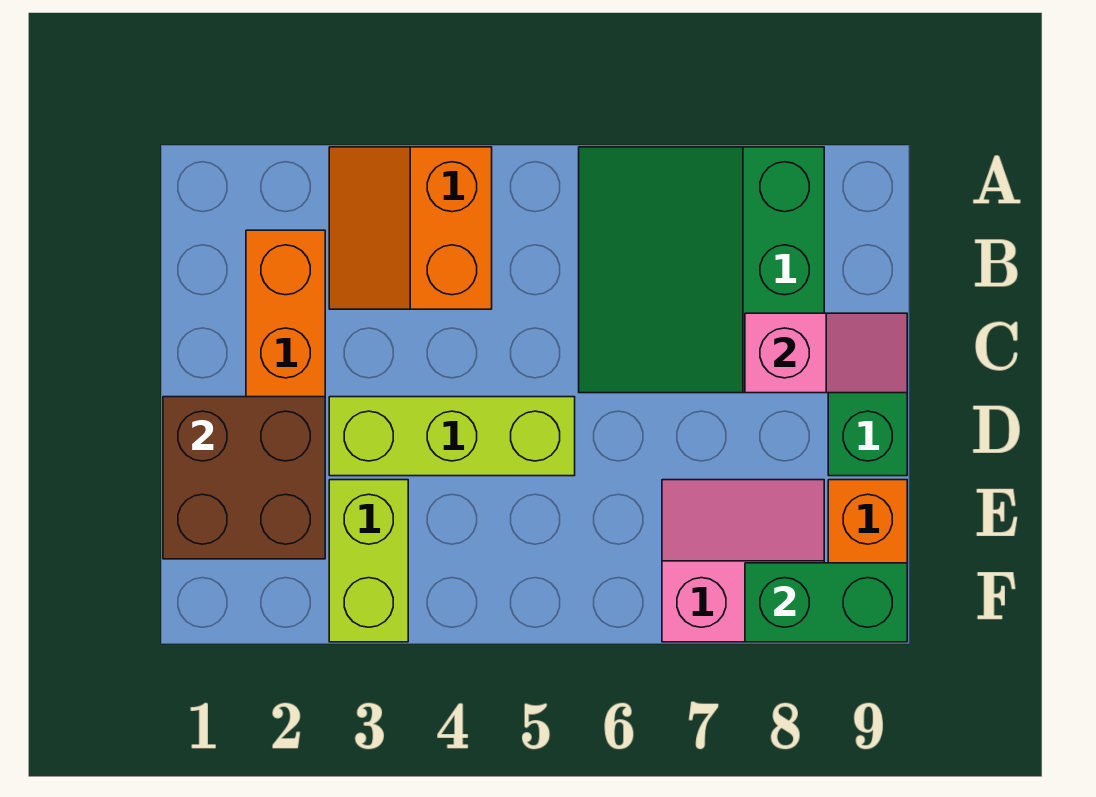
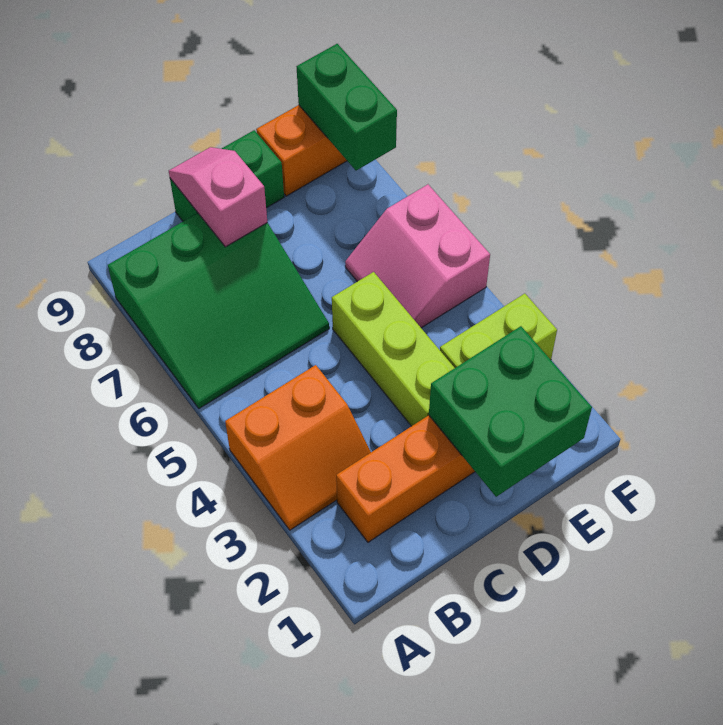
brown 2x2 brick [163,397,325,559] -> green 2x2 brick [429,326,592,497]
pink 2x2 slope [662,480,824,642] -> pink 2x2 slope moved to [345,184,490,328]

